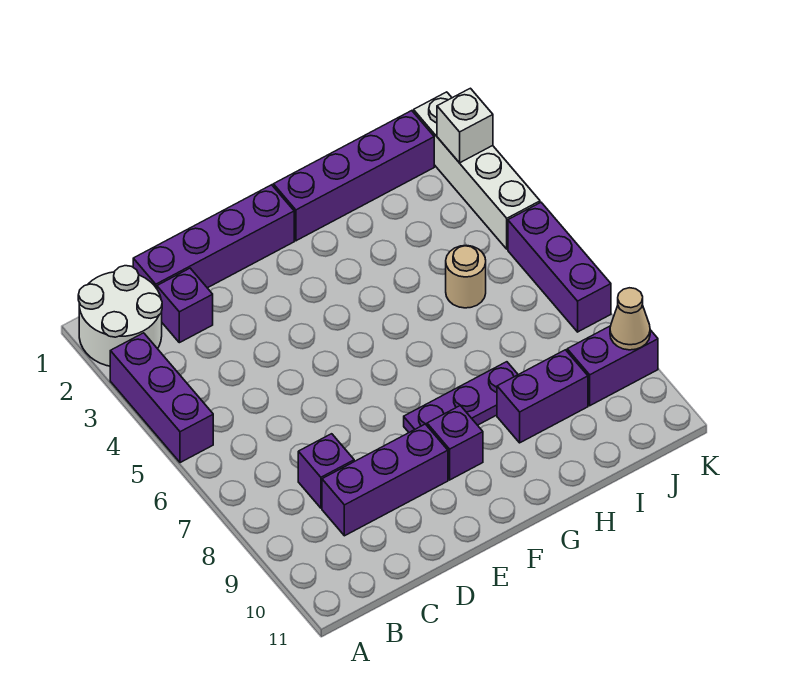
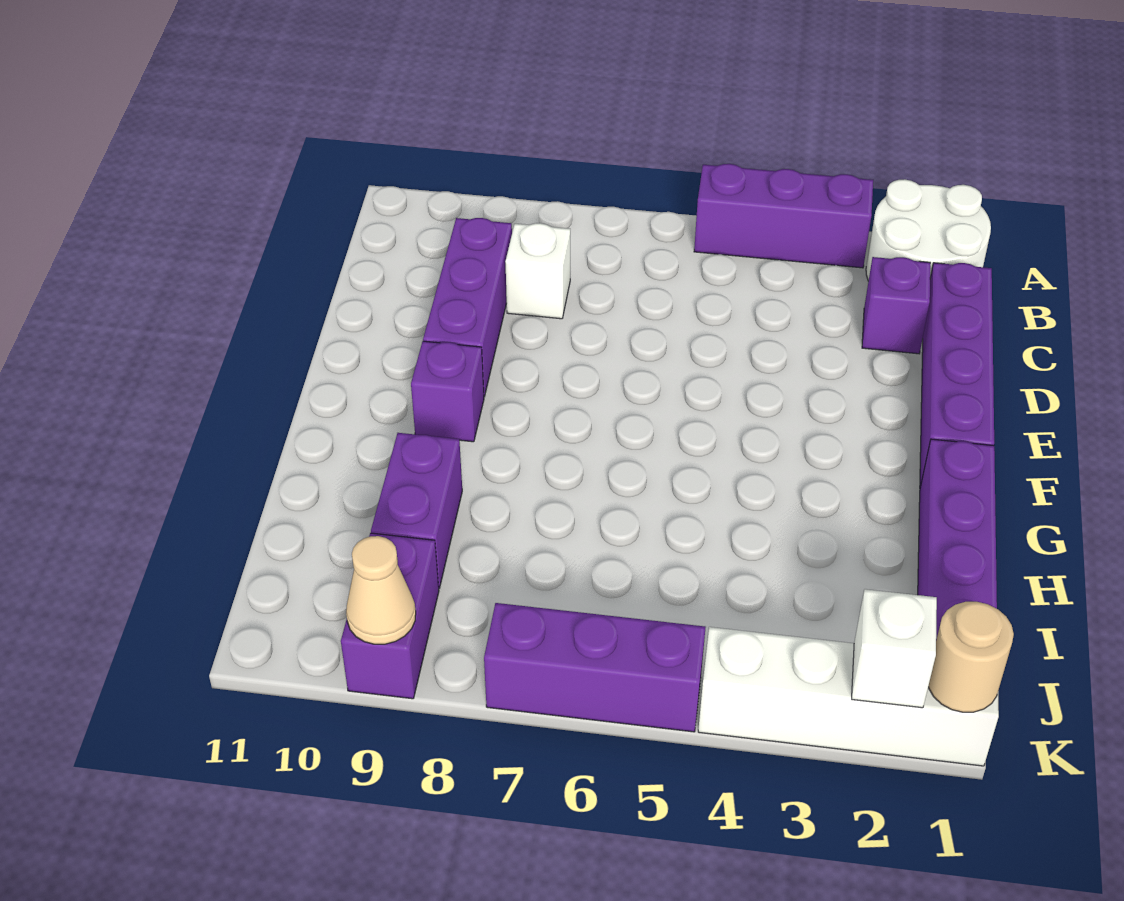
purple 1x1 brick [298,434,354,508] -> white 1x1 brick [505,223,570,319]
purple 1x3 plate [404,362,518,432] -> none
tan 1x1 round brick [446,245,486,308] -> tan 1x1 round brick moved to [928,602,1014,712]

